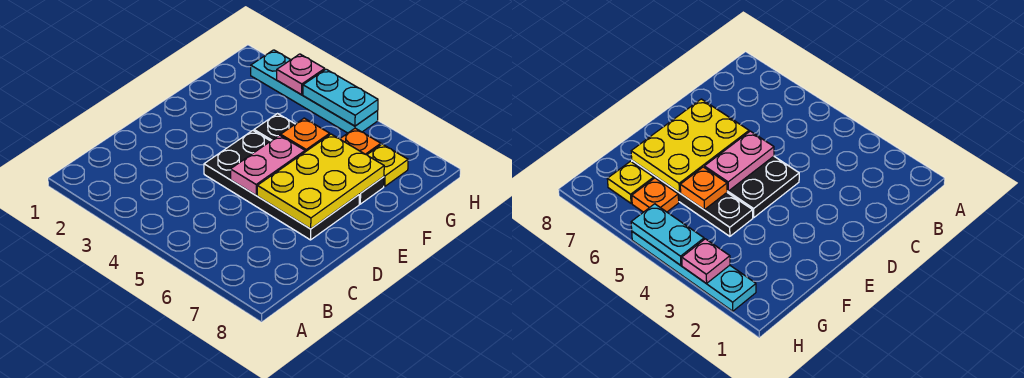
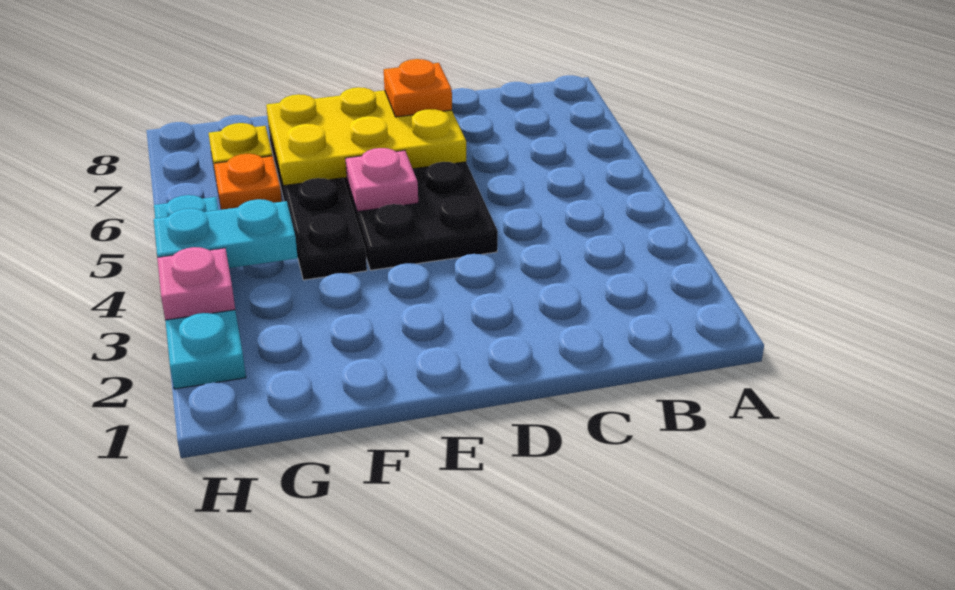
pink 1x2 plate [231,135,305,195] -> pink 1x1 plate [346,148,418,212]
orange 1x1 plate [281,118,330,152] -> orange 1x1 plate moved to [384,59,452,117]
cyan 1x2 plate [303,69,378,126] -> cyan 1x2 plate turned to [154,199,298,268]

